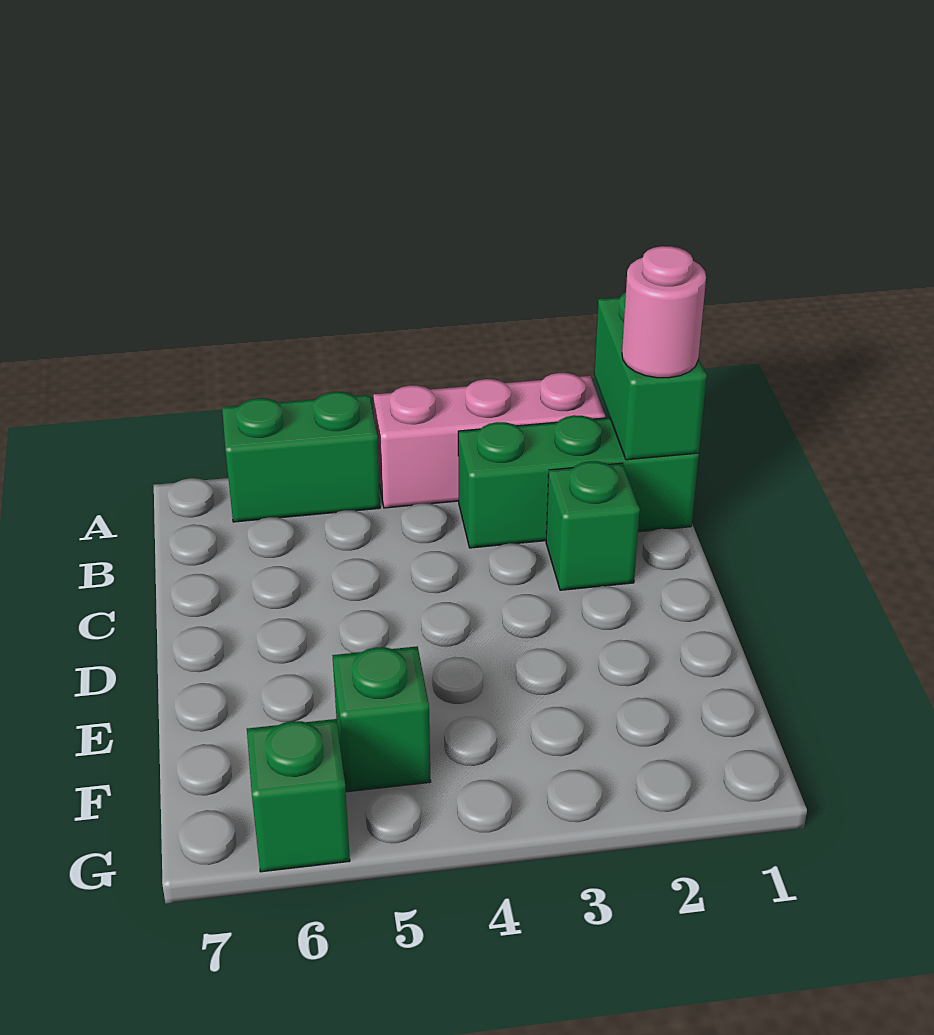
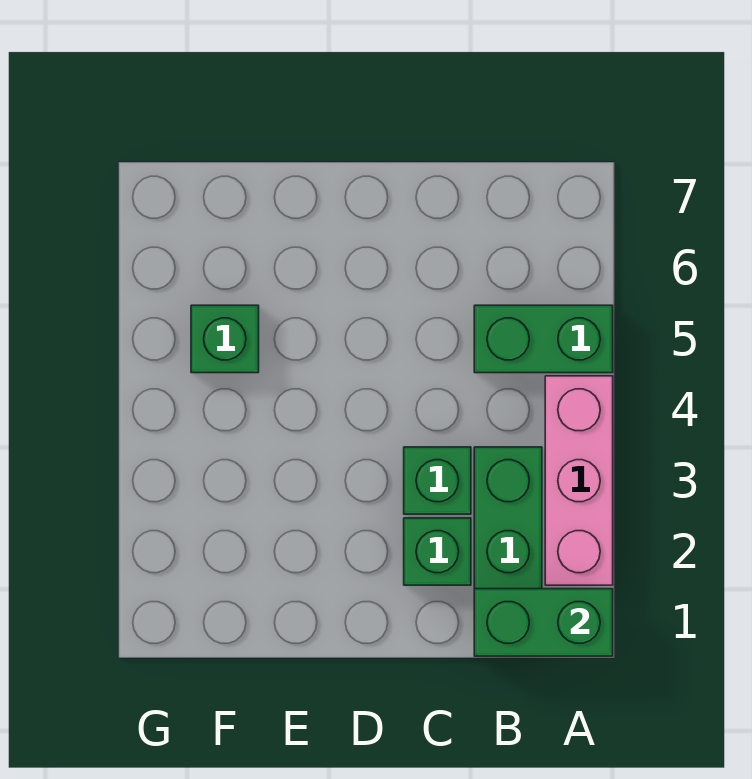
green 1x2 brick [222,392,380,522] -> green 1x2 brick turned to [474,305,613,373]
pink 1x1 round brick [622,246,706,378] -> none
green 1x1 brick [247,719,350,872] -> green 1x1 brick moved to [404,447,471,514]

